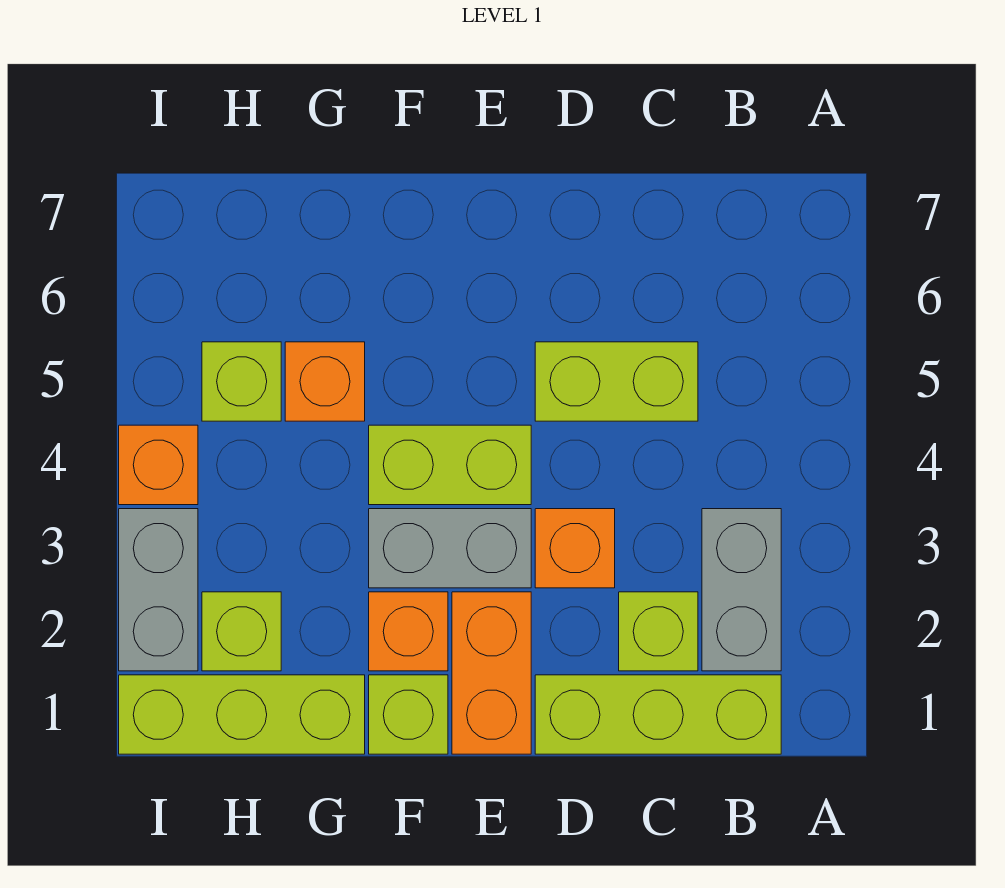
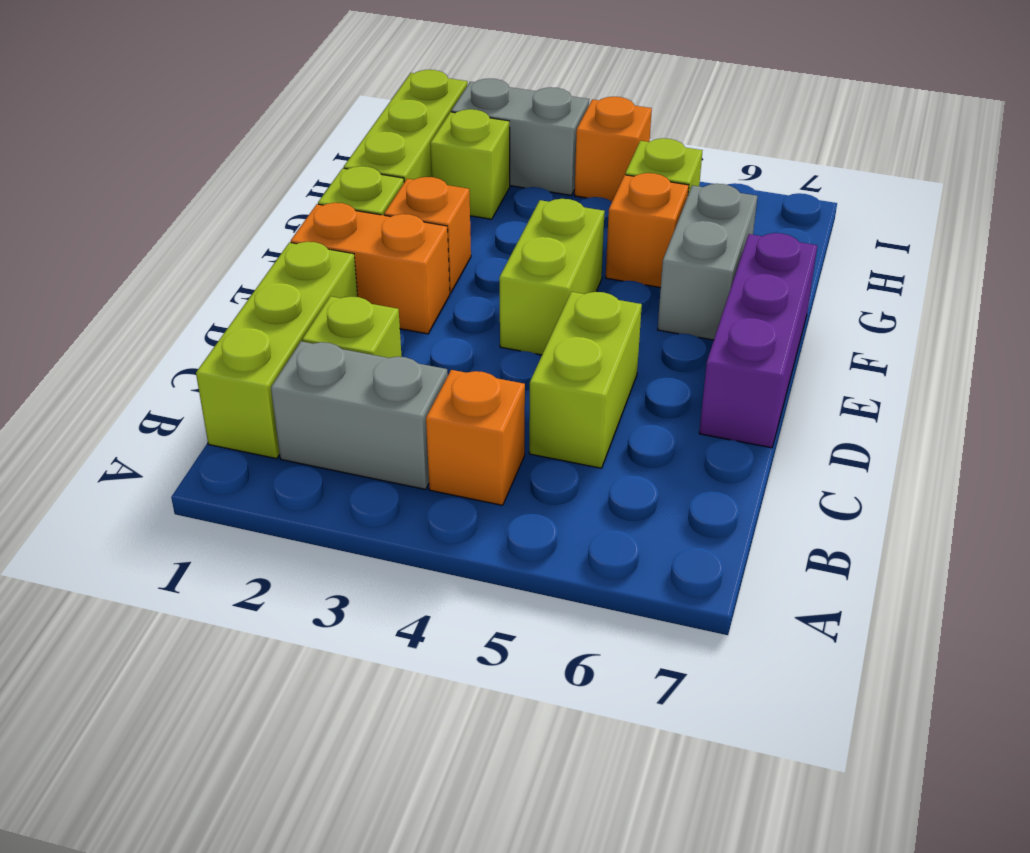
orange 1x1 brick [535,509,615,588] -> orange 1x1 brick moved to [426,370,525,505]
none -> purple 1x3 brick [699,233,817,448]
grey 1x2 brick [369,509,531,588] -> grey 1x2 brick moved to [658,184,757,340]

